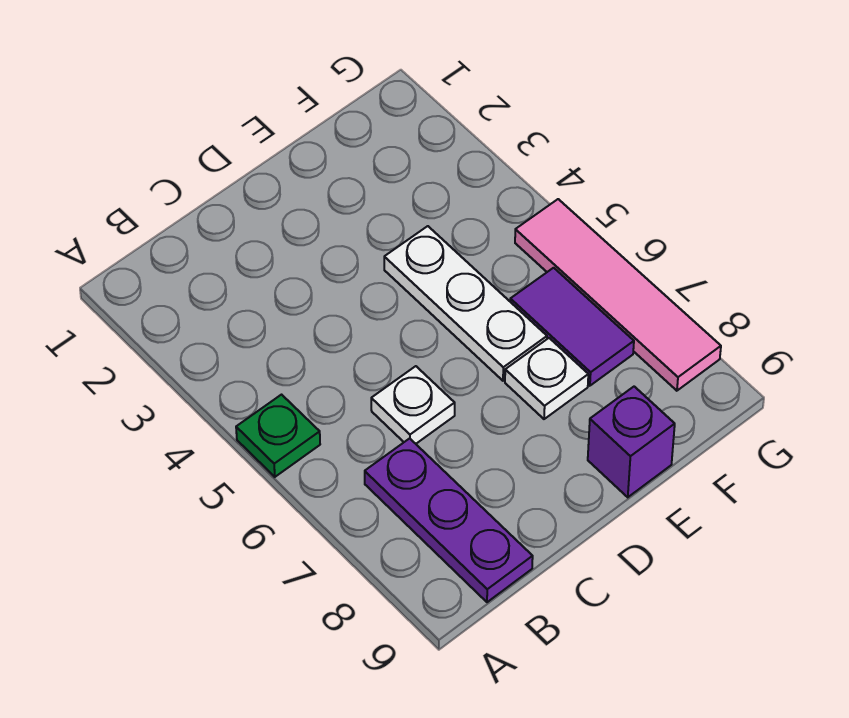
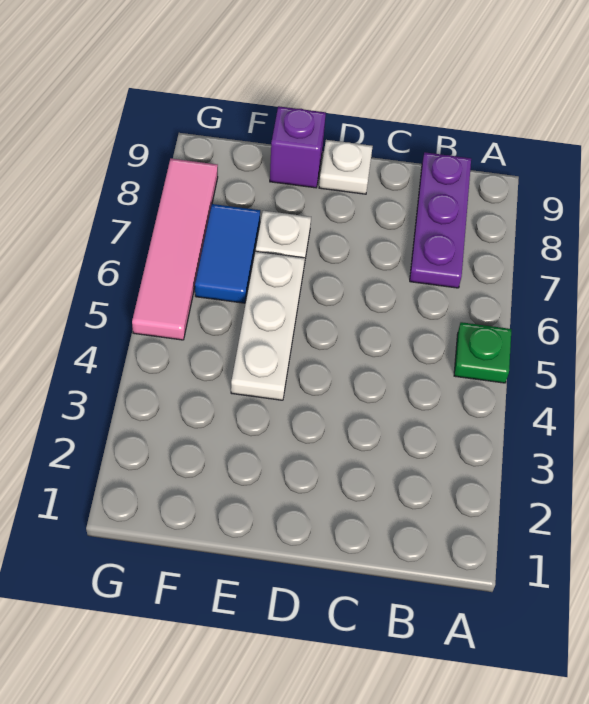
white 1x1 plate [371,366,455,444] -> white 1x1 plate moved to [319,140,373,194]
purple 1x2 tile [510,268,634,386] -> blue 1x2 tile [195,204,260,303]

